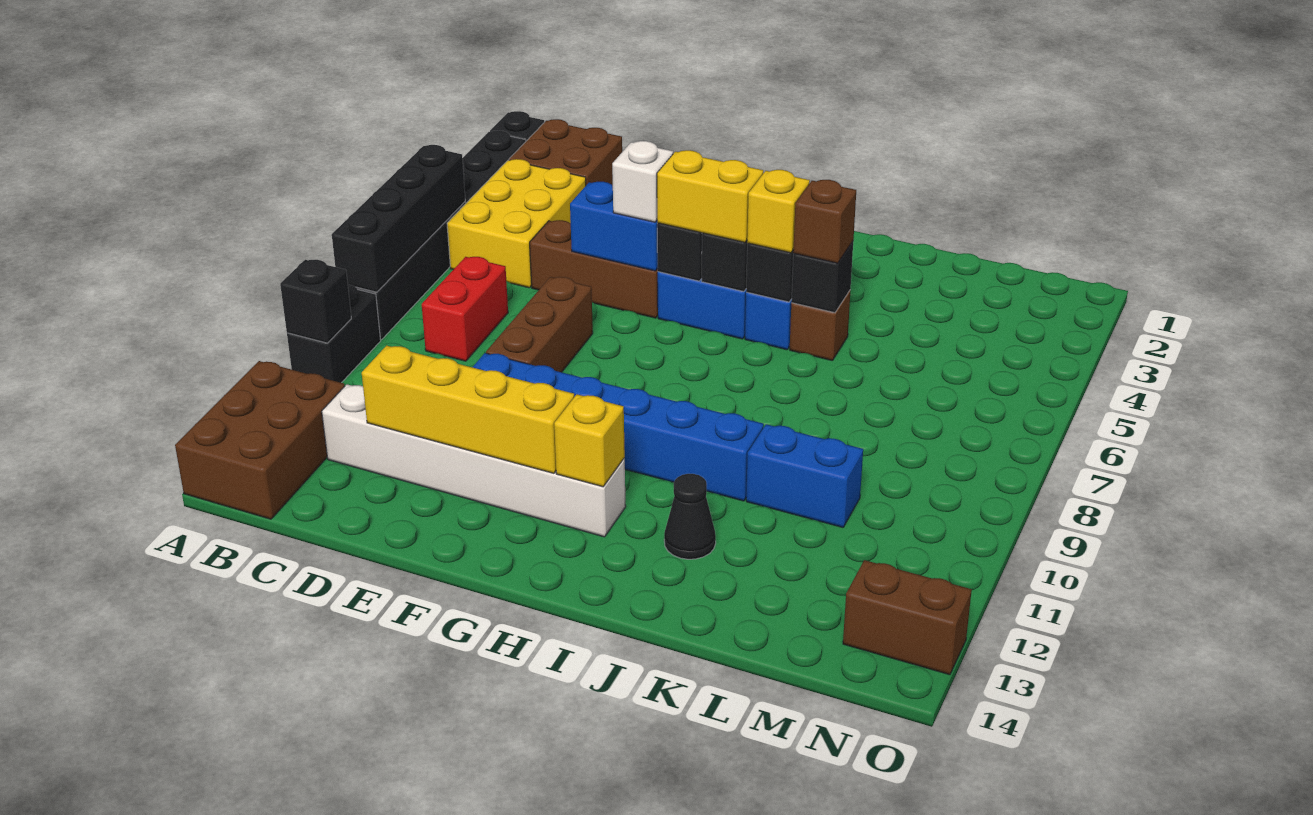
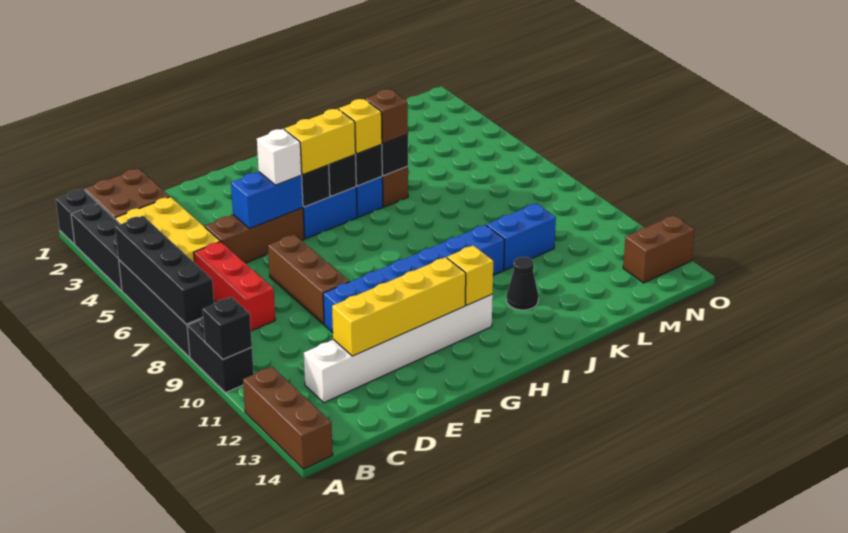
brown 2x3 brick [175,361,345,519] -> brown 1x3 brick [243,367,333,469]
red 1x2 brick [422,257,508,361] -> red 1x3 brick [194,242,275,331]

